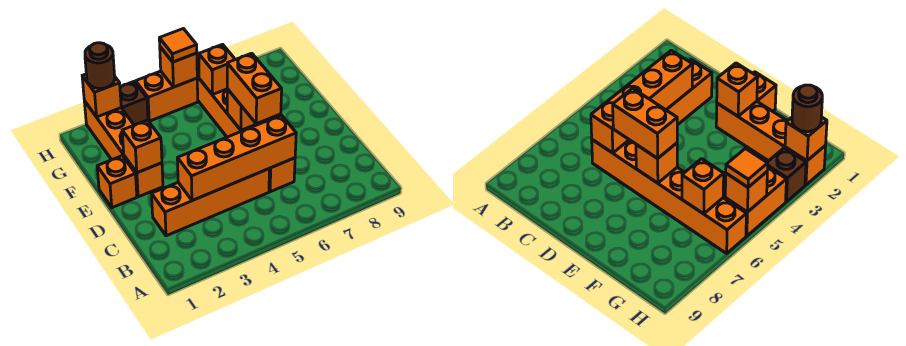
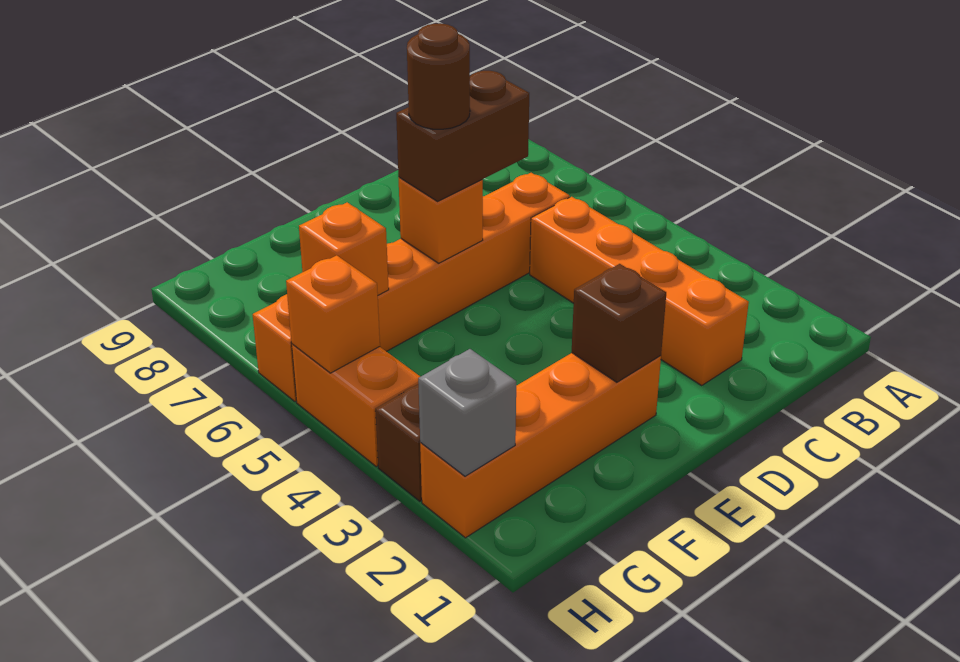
orange 1x4 brick [177,115,296,201] -> none
orange 1x2 brick [227,53,282,124] -> brown 1x2 brick [396,71,529,201]
orange 1x1 brick [97,156,137,208] -> none
orange 1x1 brick [122,120,162,173] -> brown 1x1 brick [572,264,666,382]
orange 1x1 brick [82,74,121,117] -> grey 1x1 brick [418,349,516,476]
brown 1x1 round brick [85,43,115,89] -> brown 1x1 round brick moved to [407,23,470,129]
orange 1x1 tile [159,29,197,62] -> none

